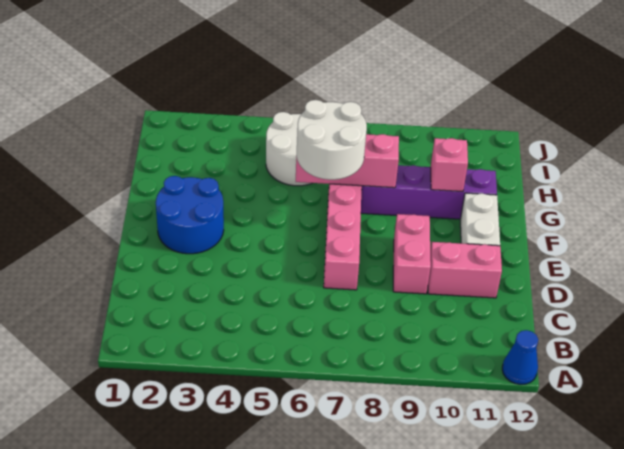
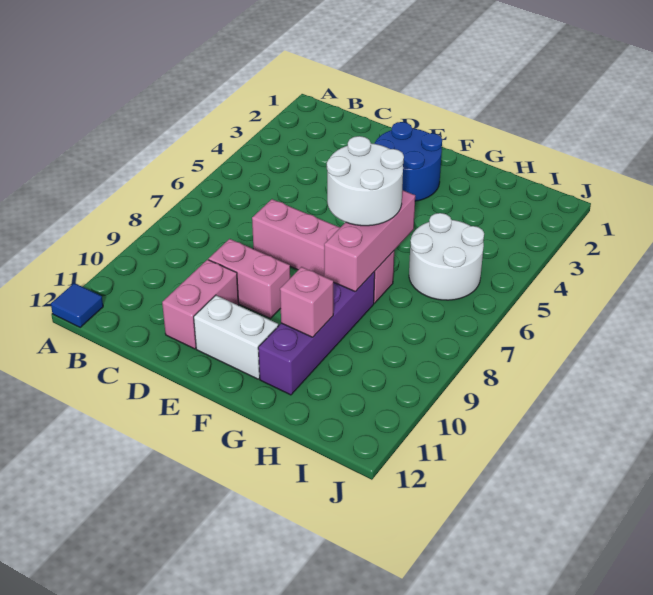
blue 1x1 cone [502,330,538,384] -> blue 1x1 tile [51,283,103,327]

